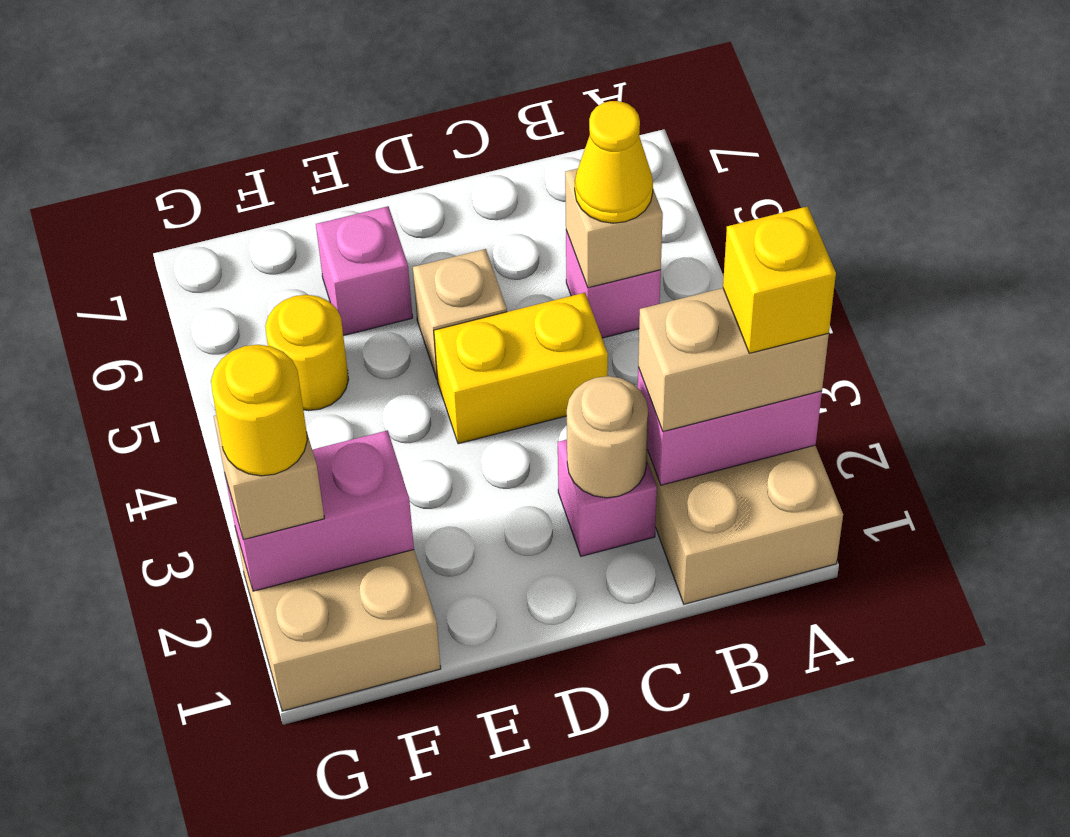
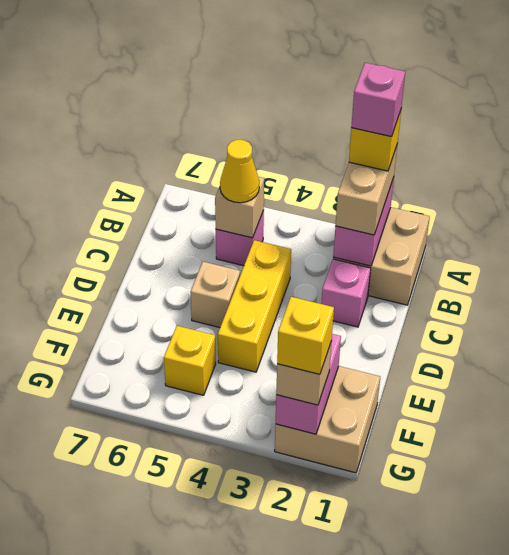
tan 1x1 round brick [567,376,648,498] -> none
yellow 1x2 brick [434,293,608,444] -> yellow 1x3 brick [218,240,291,372]
pink 1x1 brick [316,206,413,336] -> pink 1x1 brick moved to [351,63,405,137]
yellow 1x1 round brick [265,295,349,411] -> yellow 1x1 brick [164,326,216,395]
yellow 1x1 round brick [211,345,307,476] -> yellow 1x1 brick [277,297,334,374]

